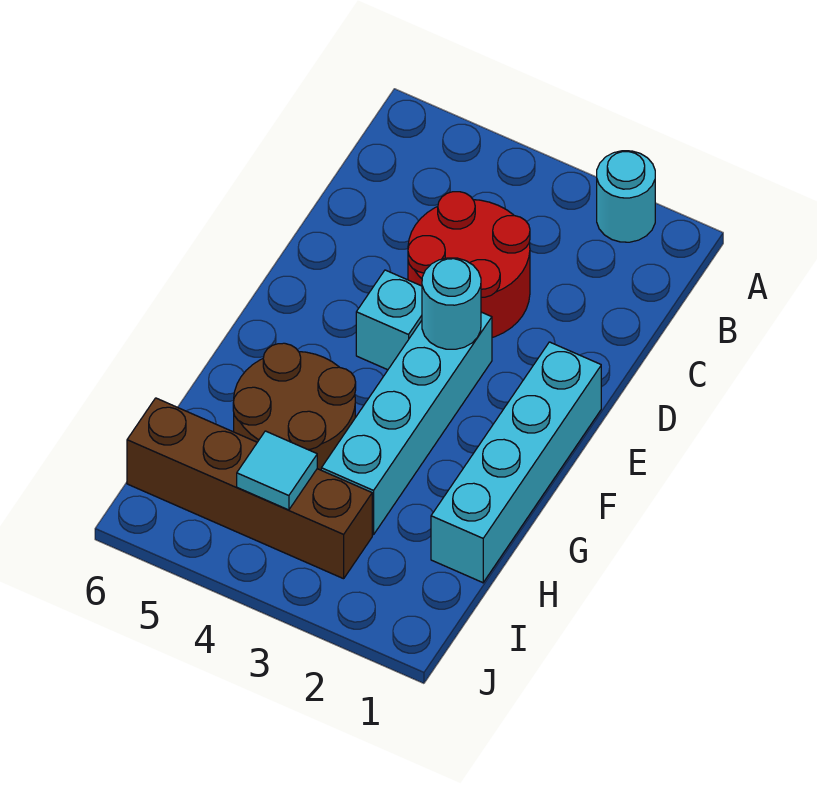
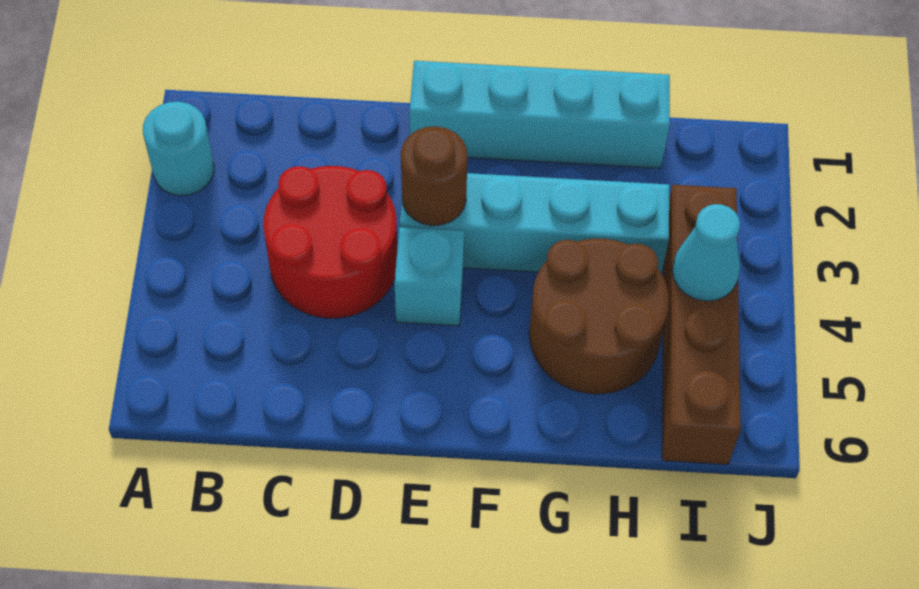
cyan 1x1 round brick [422,258,481,349] -> brown 1x1 round brick [401,126,467,226]
cyan 1x1 tile [237,431,317,510] -> cyan 1x1 cone [672,204,740,301]

